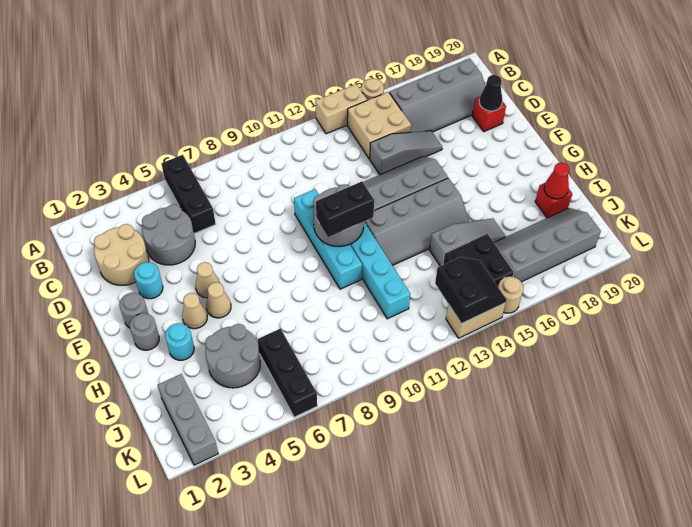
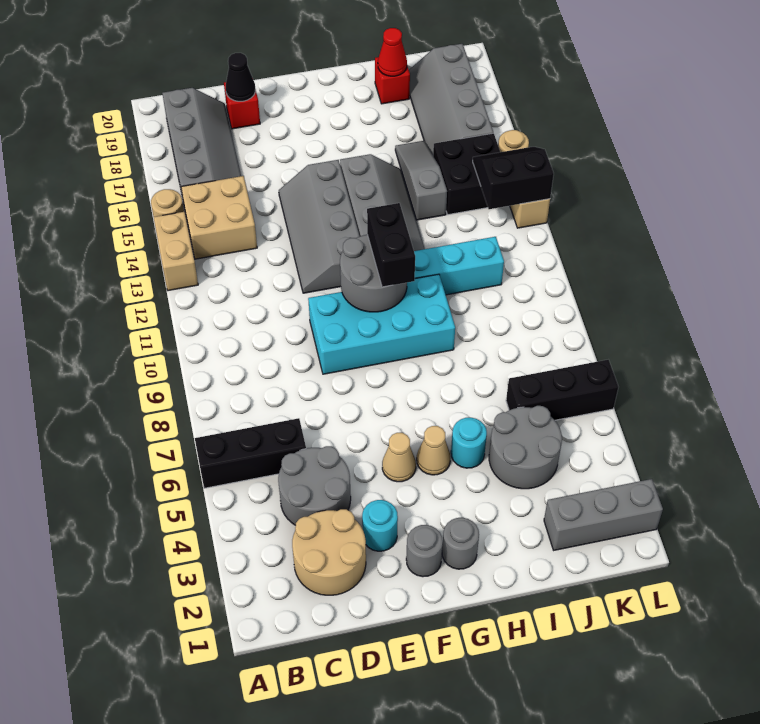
grey 1x3 slope [370,131,442,175] -> none
cyan 1x4 brick [294,189,362,289] -> cyan 2x4 brick [308,274,455,374]
tan 1x1 cone [182,293,207,329] -> none
cyan 1x1 round brick [165,323,194,360] -> cyan 1x1 round brick moved to [451,418,487,468]

